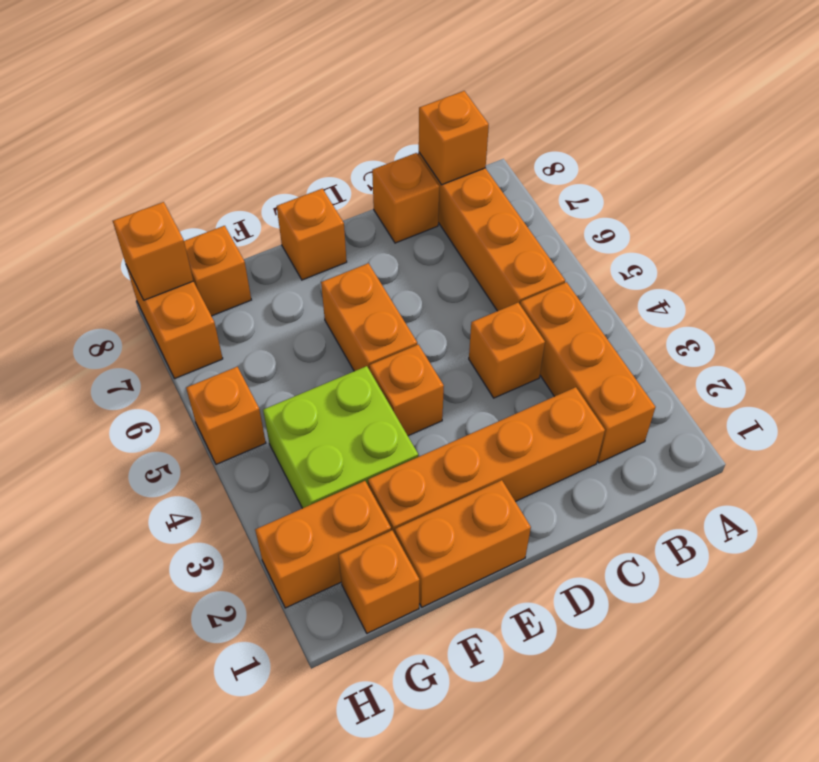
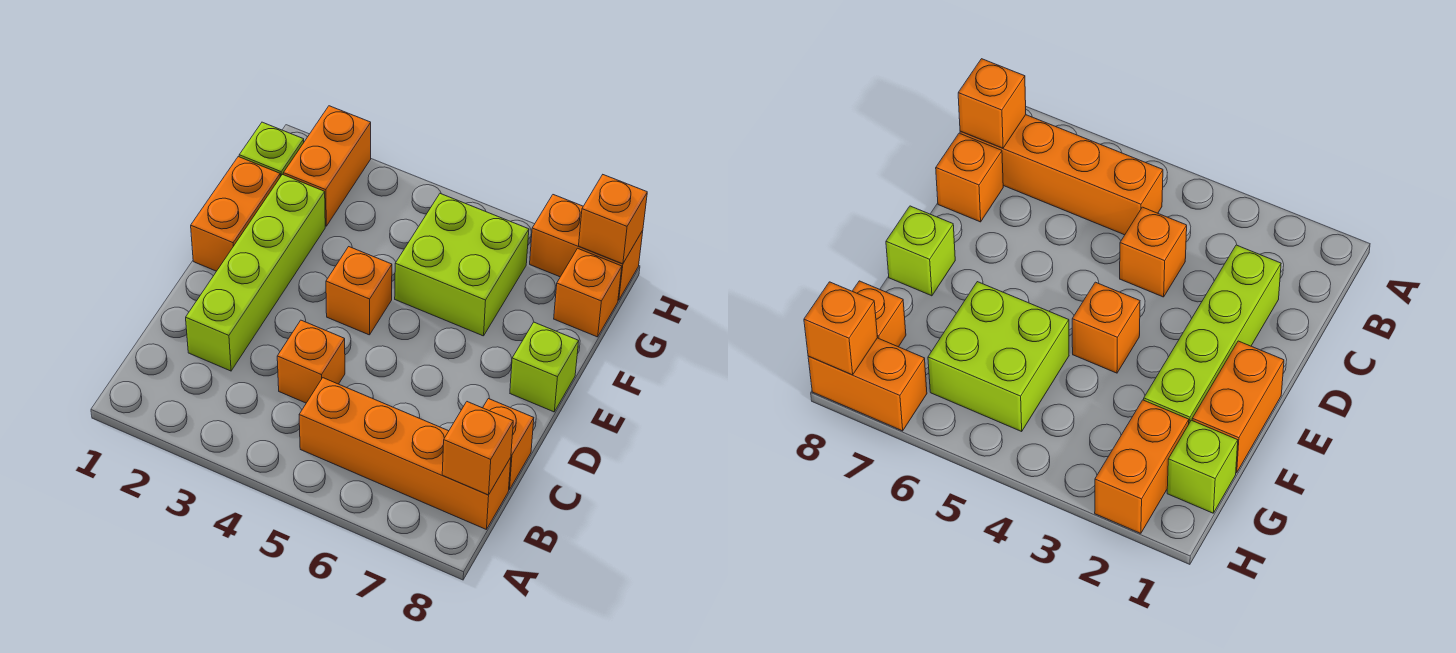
orange 1x3 brick [520,282,655,463] -> none
orange 1x4 brick [368,387,605,534] -> lime 1x4 brick [186,175,325,371]
orange 1x2 brick [321,263,417,371] -> none
orange 1x1 brick [277,189,347,280] -> lime 1x1 brick [510,322,579,412]
lime 2x2 brick [263,366,418,508] -> lime 2x2 brick moved to [395,194,529,336]
orange 1x1 brick [339,531,420,633] -> lime 1x1 brick [239,122,304,177]
orange 1x1 brick [186,367,266,464] -> none

